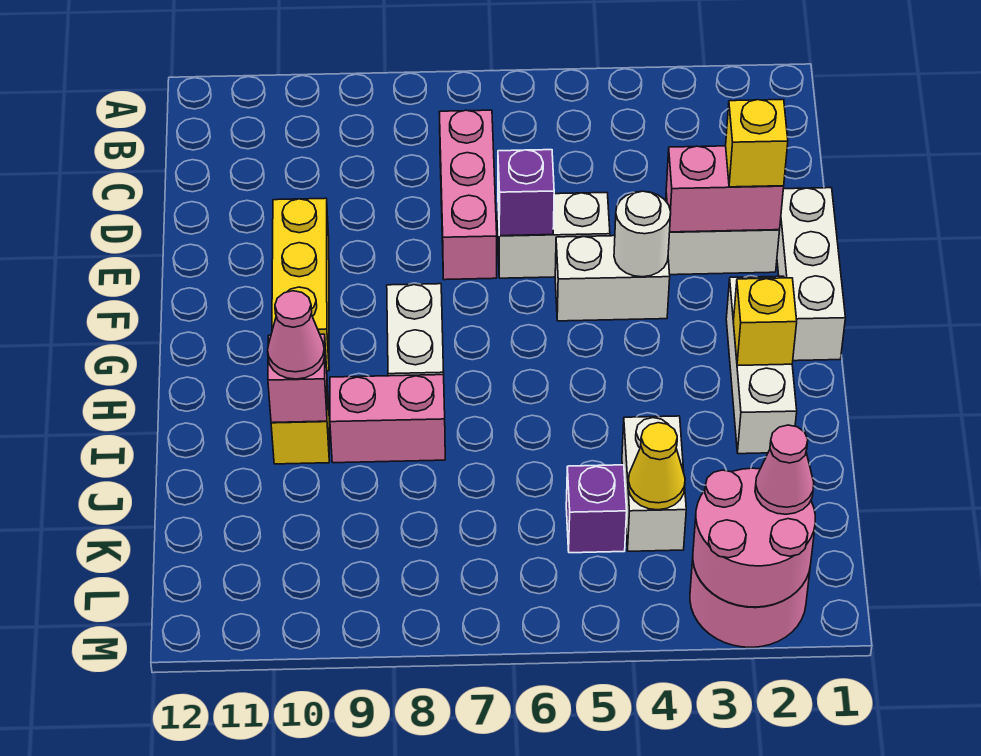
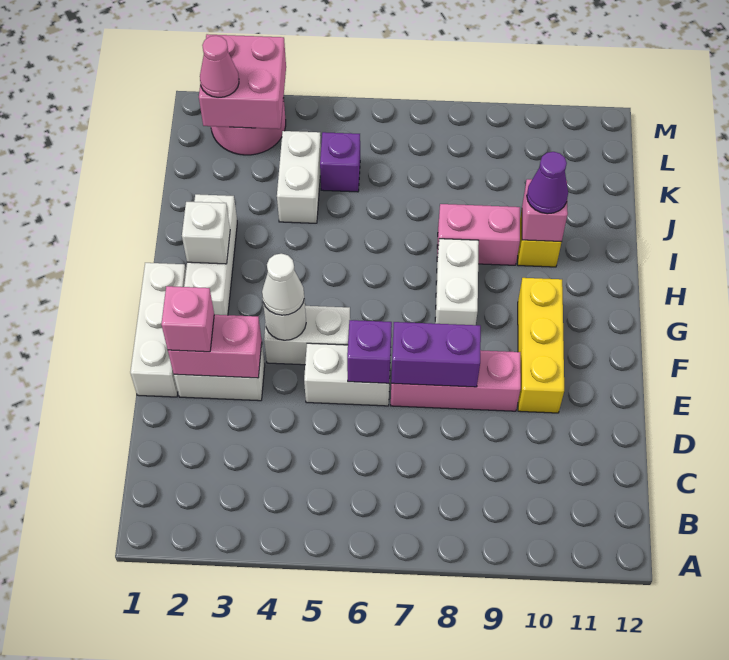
pink 1x3 brick [439,110,497,280] -> pink 1x3 brick turned to [391,350,521,411]
yellow 1x1 brick [726,100,788,187] -> pink 1x1 brick [161,286,214,352]
none -> purple 1x2 brick [391,322,481,387]
none -> white 1x1 cone [262,254,304,315]
yellow 1x1 brick [733,278,797,366] -> white 1x1 brick [182,202,230,264]
pink 1x1 cone [268,291,325,379] -> purple 1x1 cone [527,152,568,214]
yellow 1x1 cone [628,423,685,510] -> none
pink 2x2 round brick [693,468,815,607] -> pink 2x2 brick [199,34,286,129]

